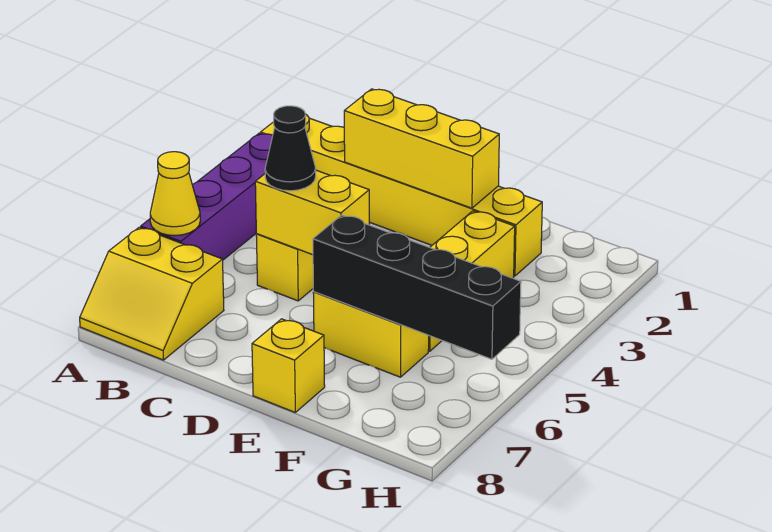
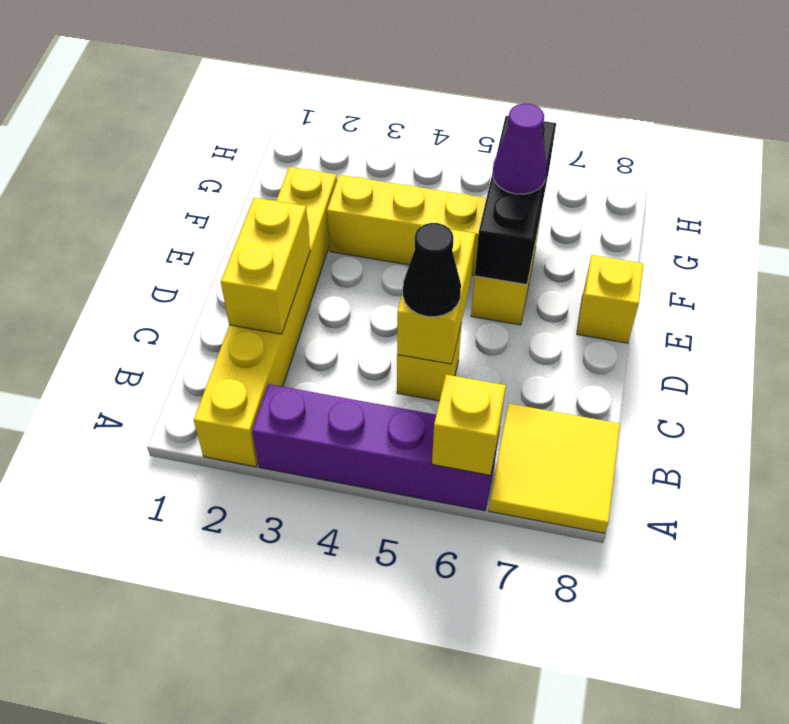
yellow 1x1 cone [150,152,200,236] -> yellow 1x1 brick [432,375,506,475]
yellow 2x2 slope [80,227,224,360] -> yellow 2x2 tile [489,404,620,533]
yellow 1x3 brick [344,89,499,208] -> yellow 1x2 brick [221,198,310,334]
black 1x4 brick [313,215,521,359] -> black 1x3 brick [475,116,556,285]
none -> purple 1x1 cone [493,103,547,194]

